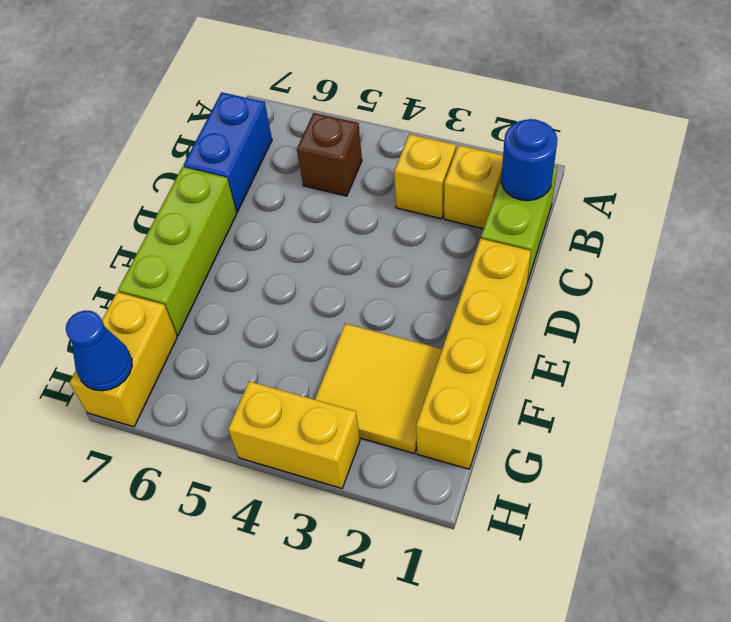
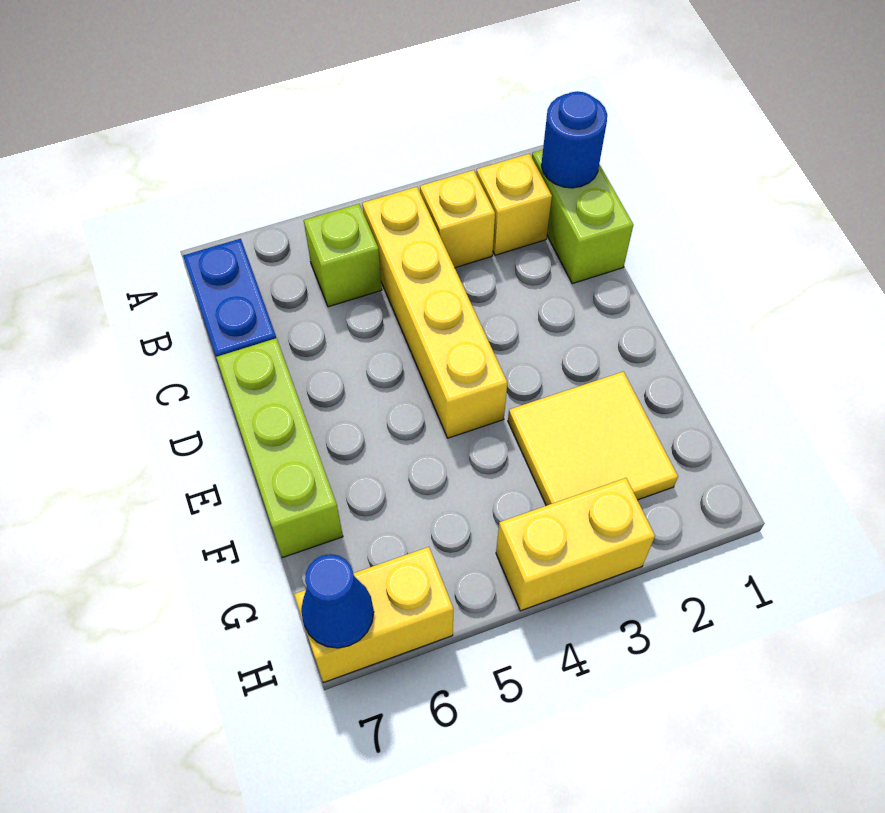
brown 1x1 brick [297,113,362,196] -> lime 1x1 brick [304,204,382,307]
yellow 1x4 brick [416,239,531,469] -> yellow 1x4 brick moved to [362,187,507,438]
yellow 1x2 brick [69,292,177,427] -> yellow 1x2 brick turned to [294,547,453,683]

